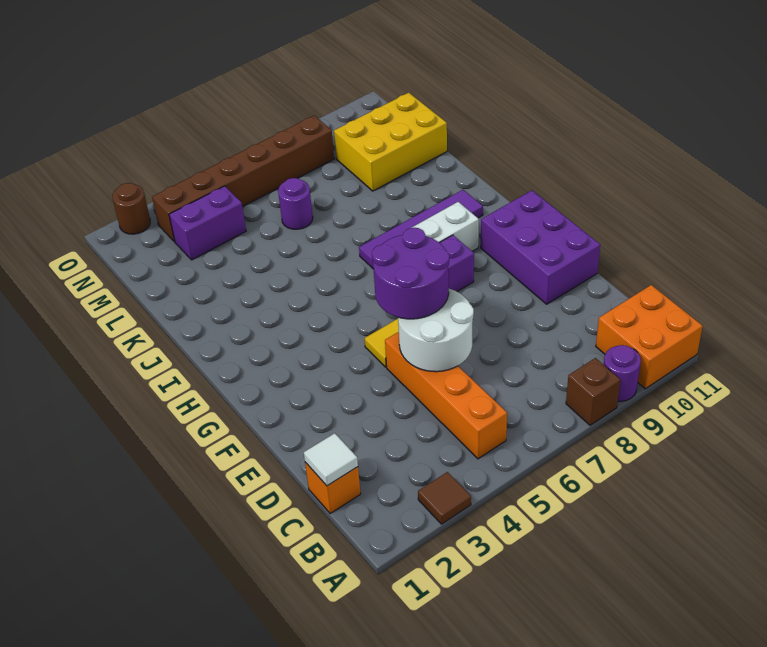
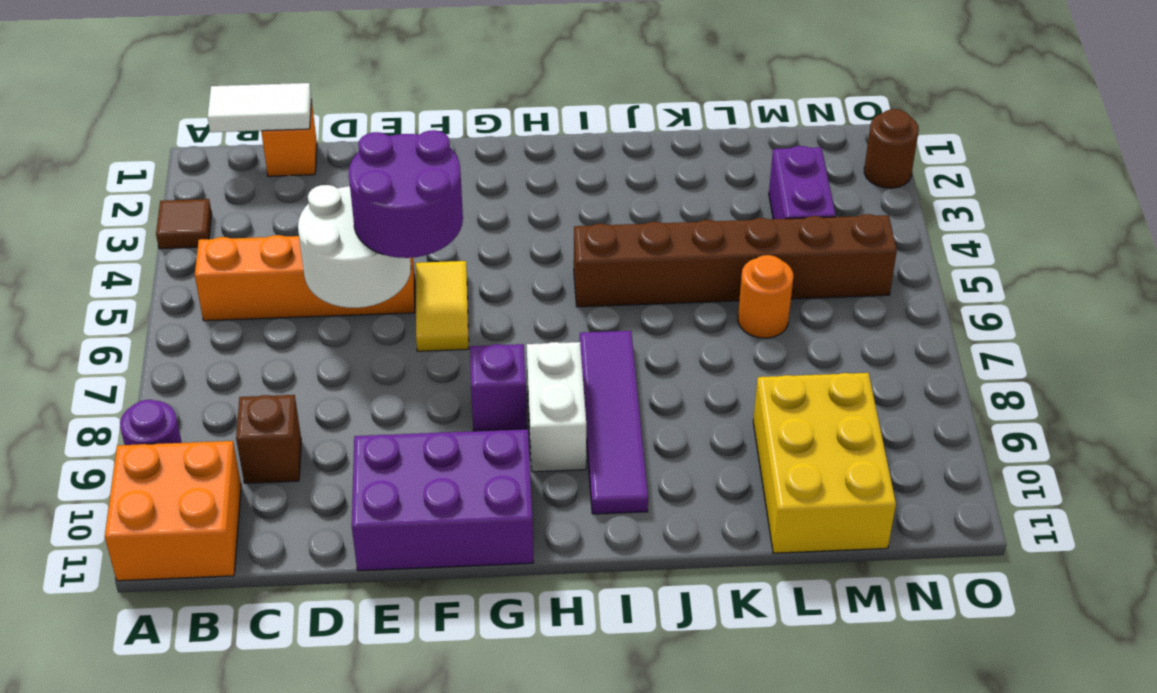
brown 1x1 brick [566,358,620,425] -> brown 1x1 brick moved to [236,395,301,483]
white 1x1 tile [304,433,358,486] -> white 1x2 tile [208,83,311,132]
purple 1x1 round brick [278,178,313,229] -> orange 1x1 round brick [738,255,793,338]
brown 1x6 brick [152,115,334,242] -> brown 1x6 brick turned to [574,214,897,307]

